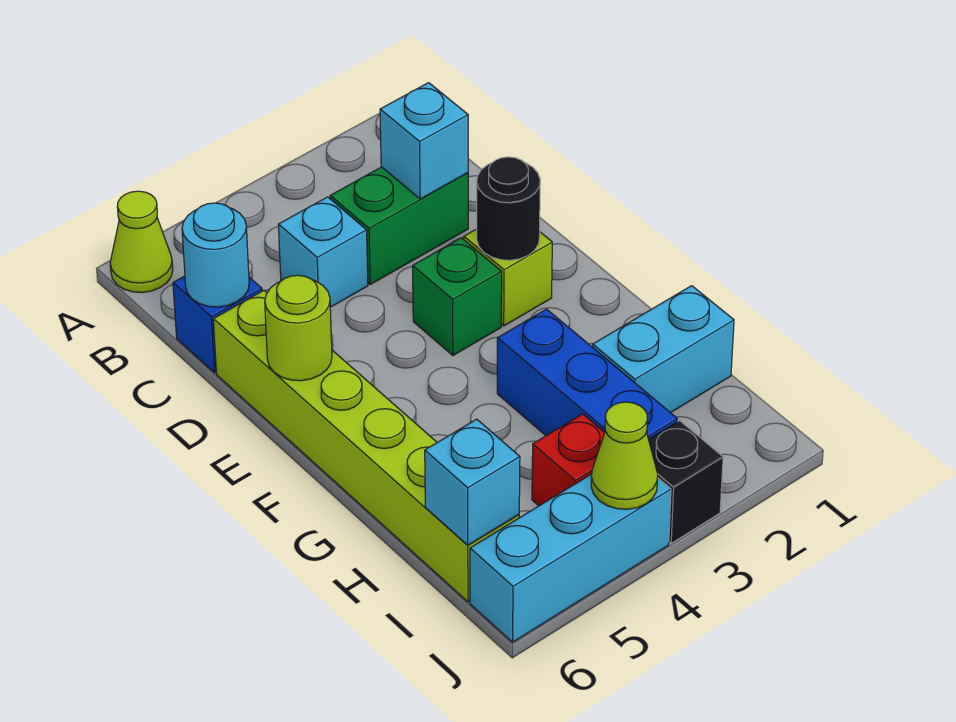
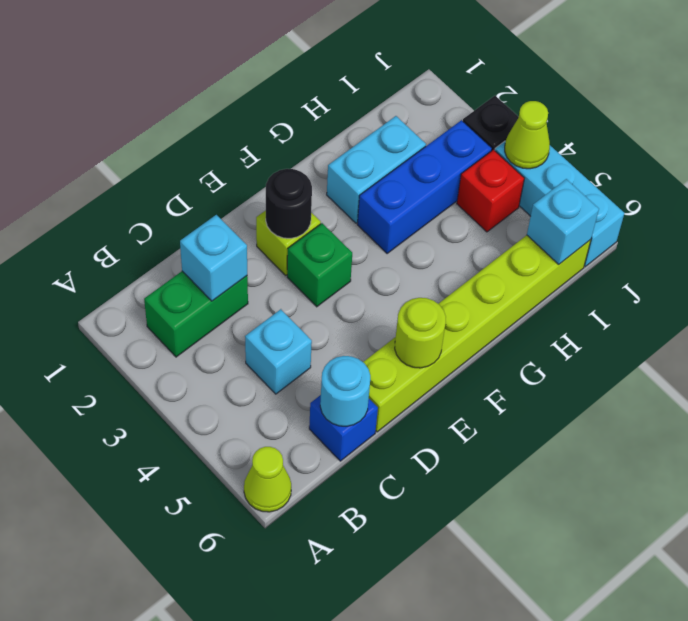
green 1x2 brick [330,167,468,284] -> green 1x2 brick turned to [144,271,248,357]
cyan 1x2 brick [593,286,734,413] -> cyan 1x2 brick turned to [327,116,426,223]

